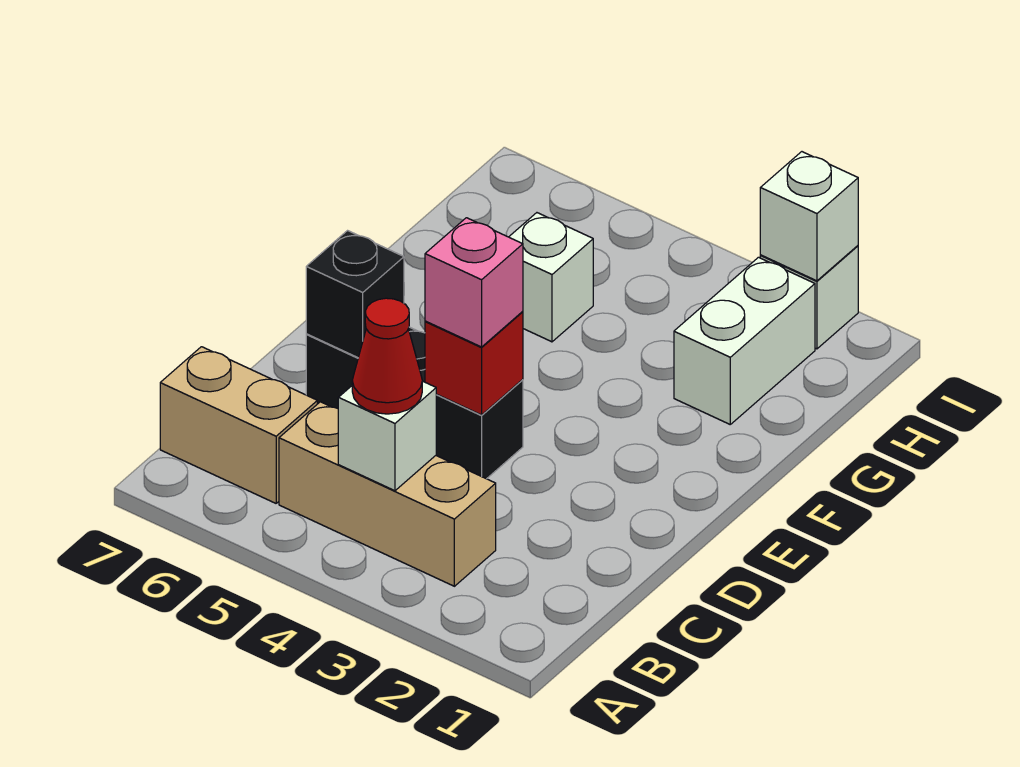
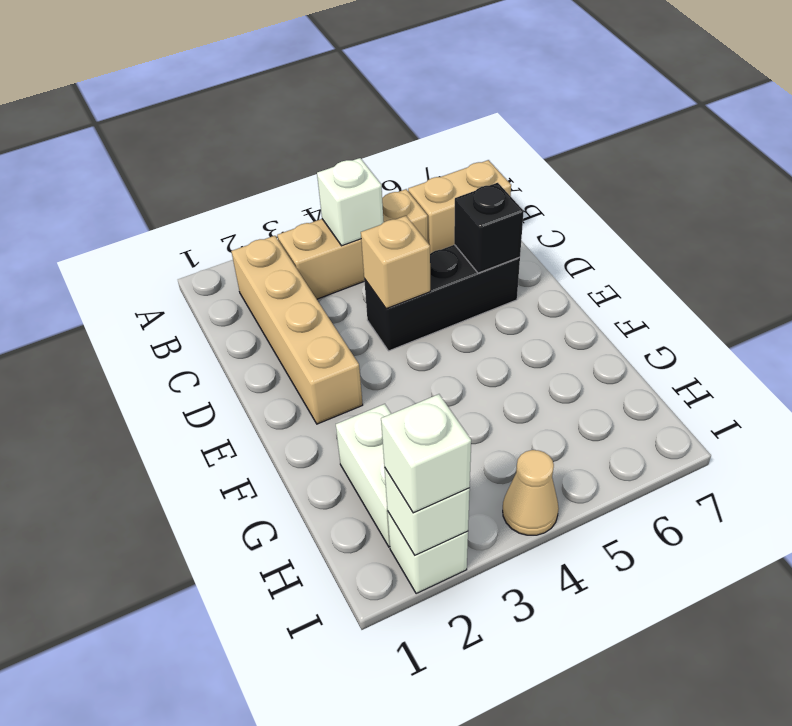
none -> tan 1x4 brick [231,236,363,424]
red 1x1 cone [352,298,422,414] -> none
red 1x1 brick [425,312,523,415] -> tan 1x1 brick [361,216,430,309]
pink 1x1 brick [425,218,523,347] -> none
white 1x1 brick [509,213,593,342] -> white 1x1 brick moved to [381,394,471,513]
none -> tan 1x1 cone [503,450,559,535]

